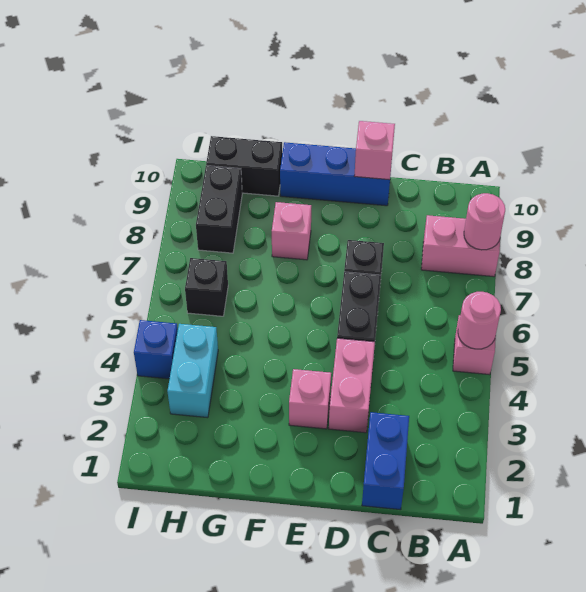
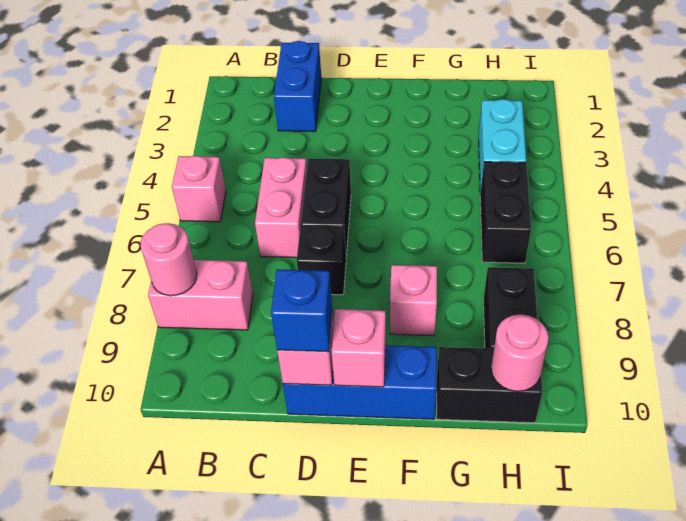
pink 1x1 round brick [458,292,501,349] -> pink 1x1 round brick moved to [491,315,549,391]
pink 1x2 brick [329,338,375,433] -> pink 1x2 brick moved to [255,157,307,258]
pink 1x1 brick [289,369,331,429] -> pink 1x1 brick moved to [332,309,386,387]
black 1x1 brick [185,258,228,316] -> black 1x2 brick [480,161,531,263]
blue 1x1 brick [134,320,178,379] -> blue 1x1 brick moved to [271,269,332,352]

